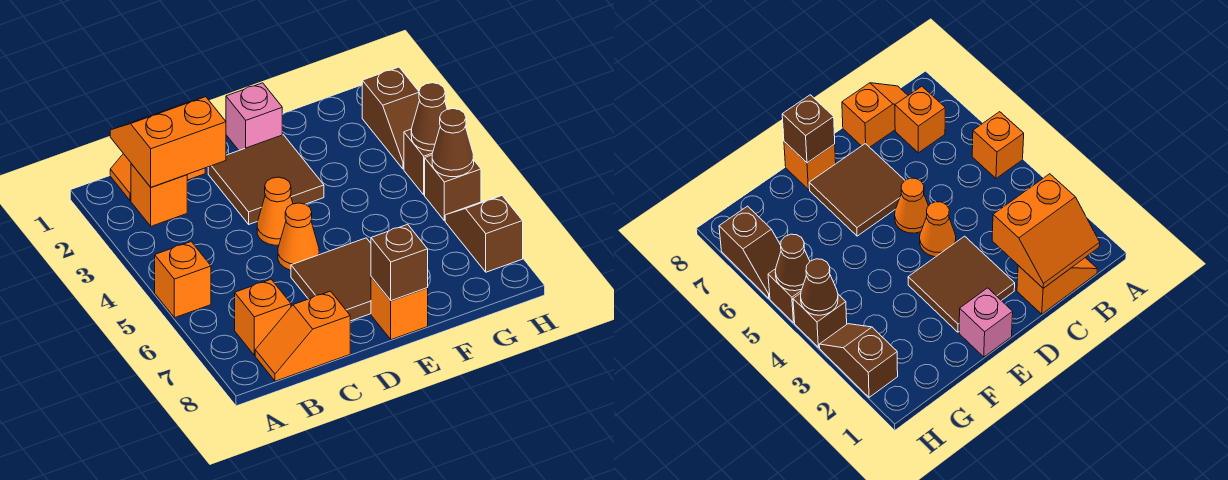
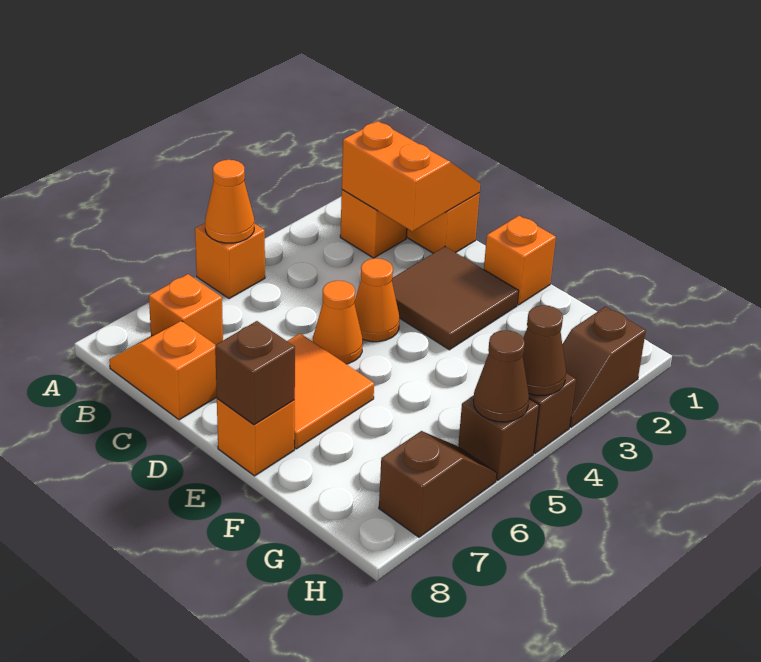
none -> orange 1x1 cone [205,160,254,243]
brown 2x2 tile [291,238,371,321] -> orange 2x2 tile [287,334,374,449]
pink 1x1 brick [226,83,282,150] -> orange 1x1 brick [484,216,556,305]

